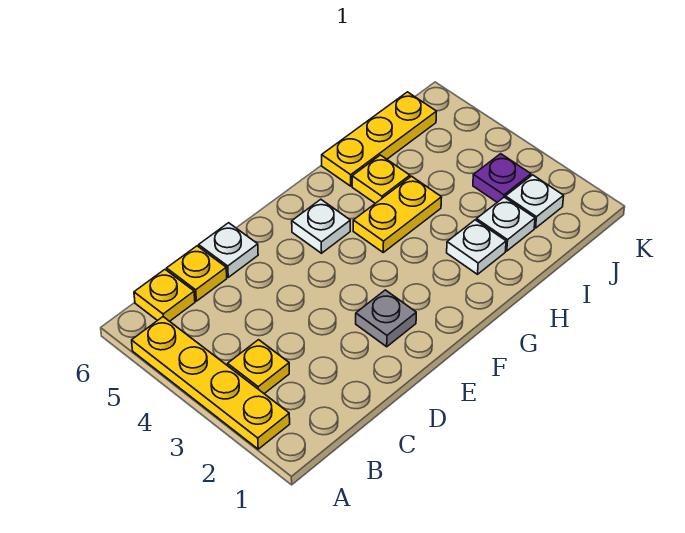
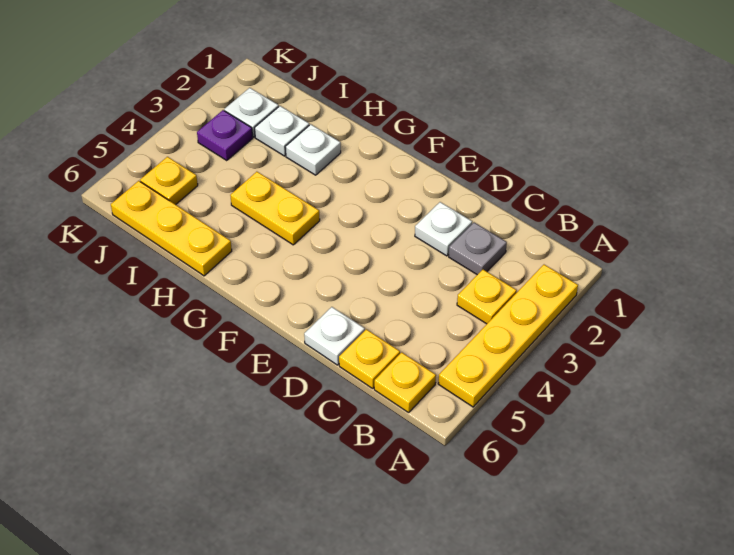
grey 1x1 plate [356,290,416,347] -> grey 1x1 plate moved to [449,223,507,275]
white 1x1 plate [292,199,350,253] -> white 1x1 plate moved to [415,202,472,256]
yellow 1x1 plate [352,155,410,203] -> yellow 1x1 plate moved to [140,157,198,205]

